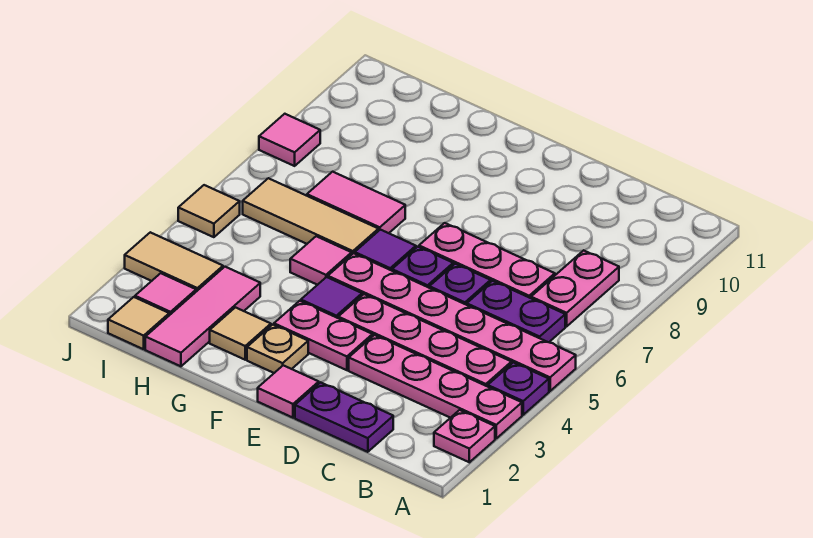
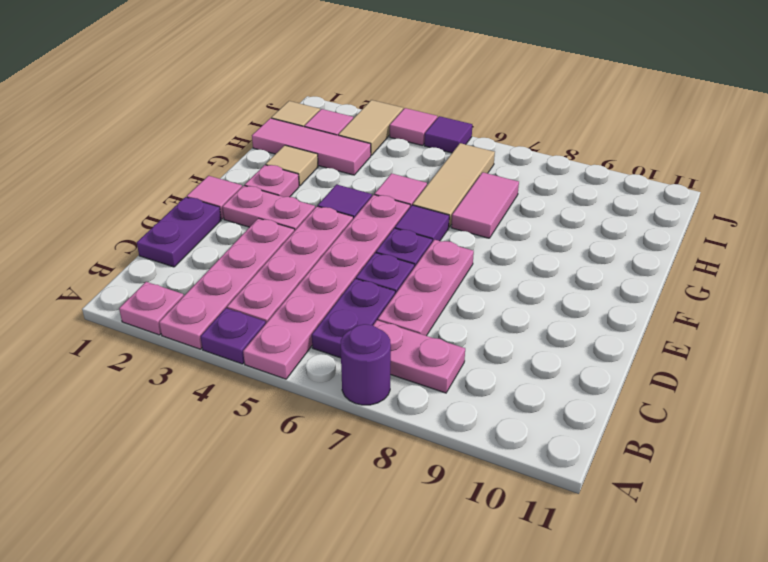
none -> purple 1x1 round brick [341,324,391,405]
pink 1x2 plate [274,301,373,370] -> pink 1x2 plate turned to [222,186,315,231]
tan 1x1 plate [247,325,308,373] -> pink 1x1 plate [245,165,299,197]
tan 1x1 tile [178,185,240,237] -> purple 1x1 tile [424,116,472,153]
pink 1x1 tile [259,114,320,166] -> pink 1x1 tile moved to [390,108,437,146]

